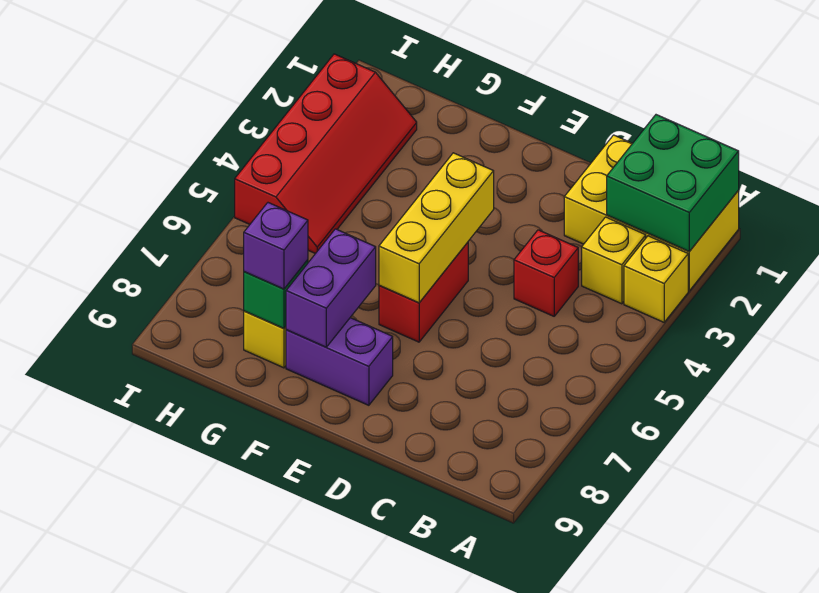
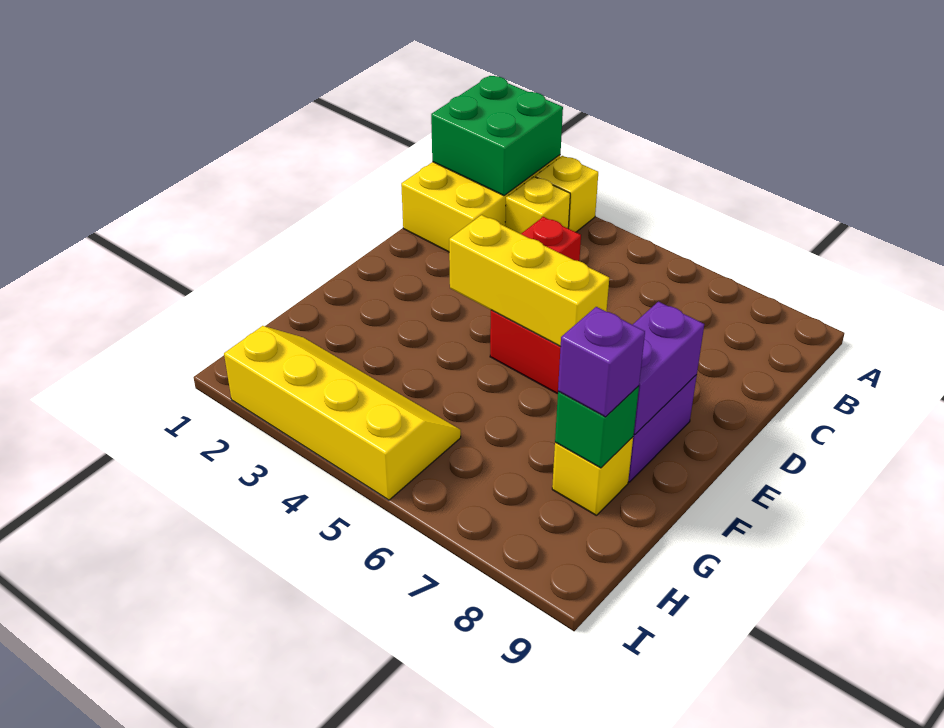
purple 1x2 brick [286,229,376,347] -> purple 1x2 brick turned to [633,302,704,435]
red 2x4 slope [235,54,417,254] -> yellow 2x4 slope [224,326,461,500]

